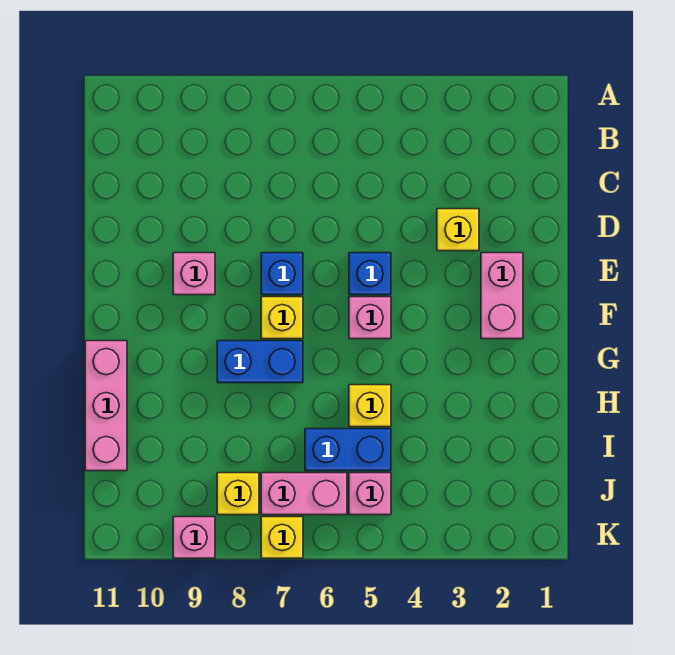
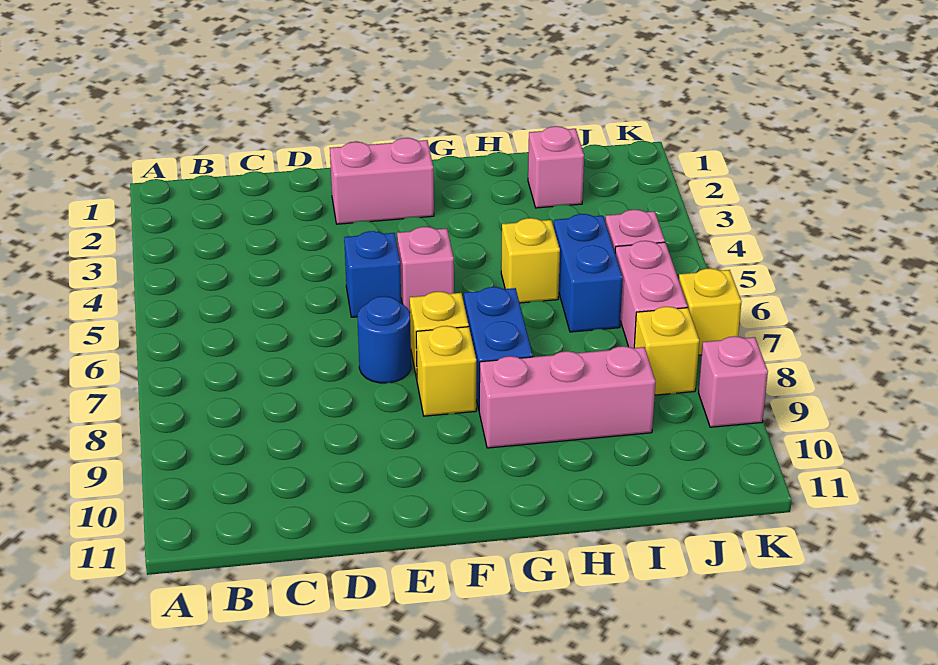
yellow 1x1 brick [437,209,479,251] -> yellow 1x1 brick moved to [416,326,476,416]
blue 1x1 brick [261,253,303,295] -> blue 1x1 round brick [357,296,411,383]
pink 1x1 brick [173,253,215,295] -> pink 1x1 brick moved to [528,126,584,208]
pink 1x3 brick [85,341,127,471] -> pink 1x3 brick moved to [479,346,656,448]

